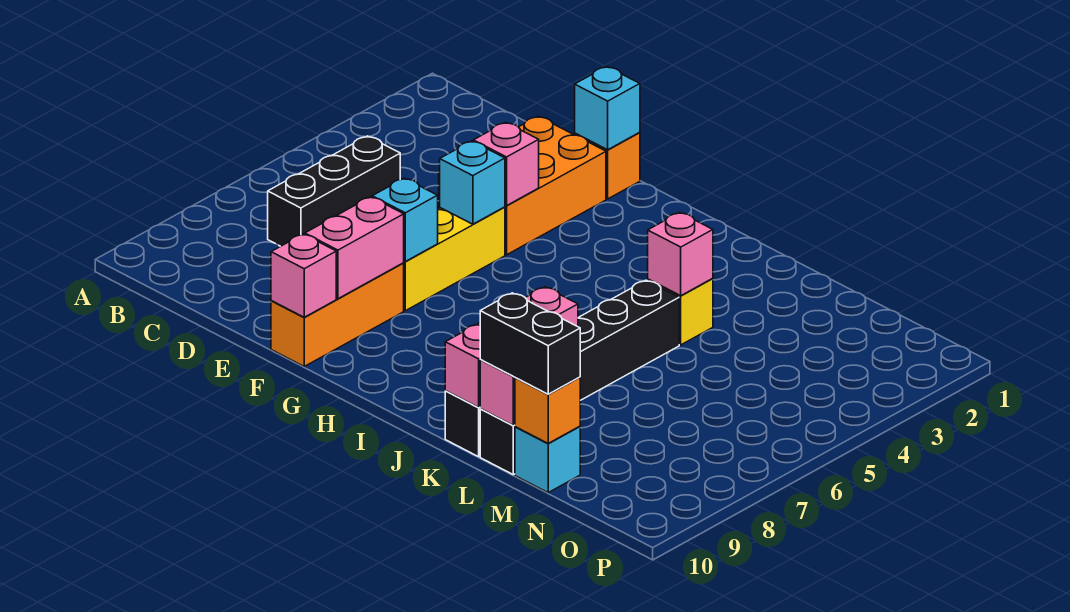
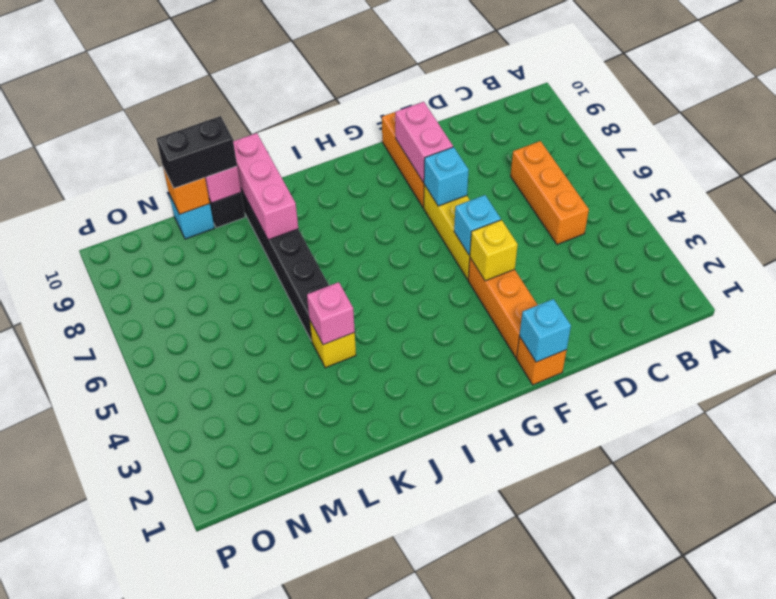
black 1x3 brick [268,136,400,246] -> orange 1x3 brick [511,141,589,245]
orange 2x3 brick [439,116,606,255] -> orange 1x3 brick [468,258,537,357]
pink 1x1 brick [473,122,539,206] -> yellow 1x1 brick [470,220,518,281]
pink 1x1 brick [271,234,336,317] -> none

